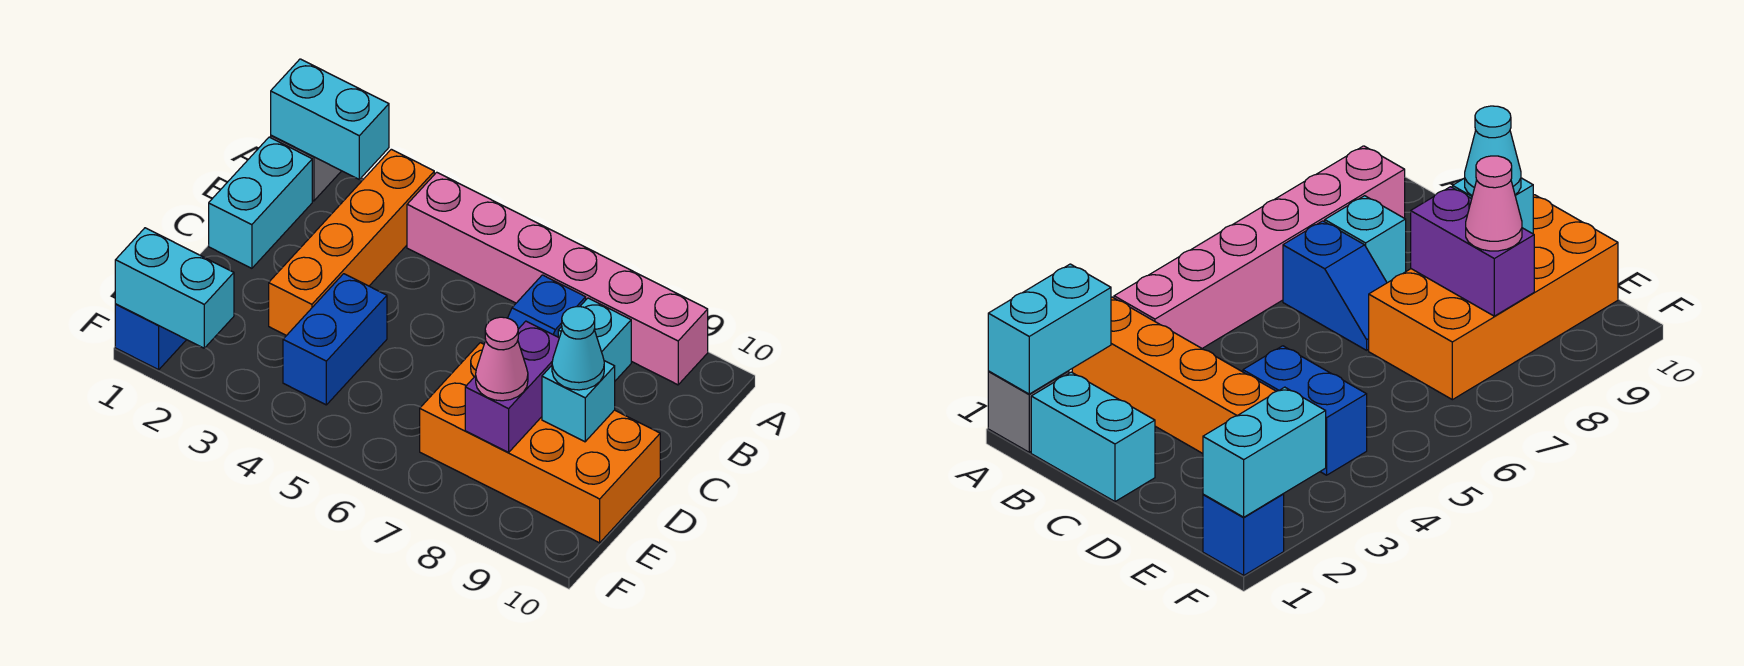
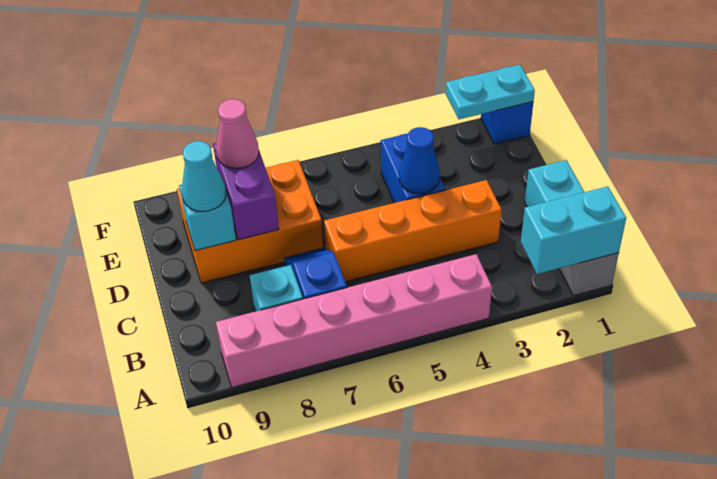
orange 1x4 brick [269,149,434,336] -> orange 1x4 brick turned to [324,180,502,282]
none -> blue 1x1 cone [399,127,440,194]
orange 2x4 brick [420,343,660,543] -> orange 2x3 brick [177,160,323,283]
cyan 1x2 brick [115,228,234,348] -> cyan 1x2 plate [445,65,535,119]

